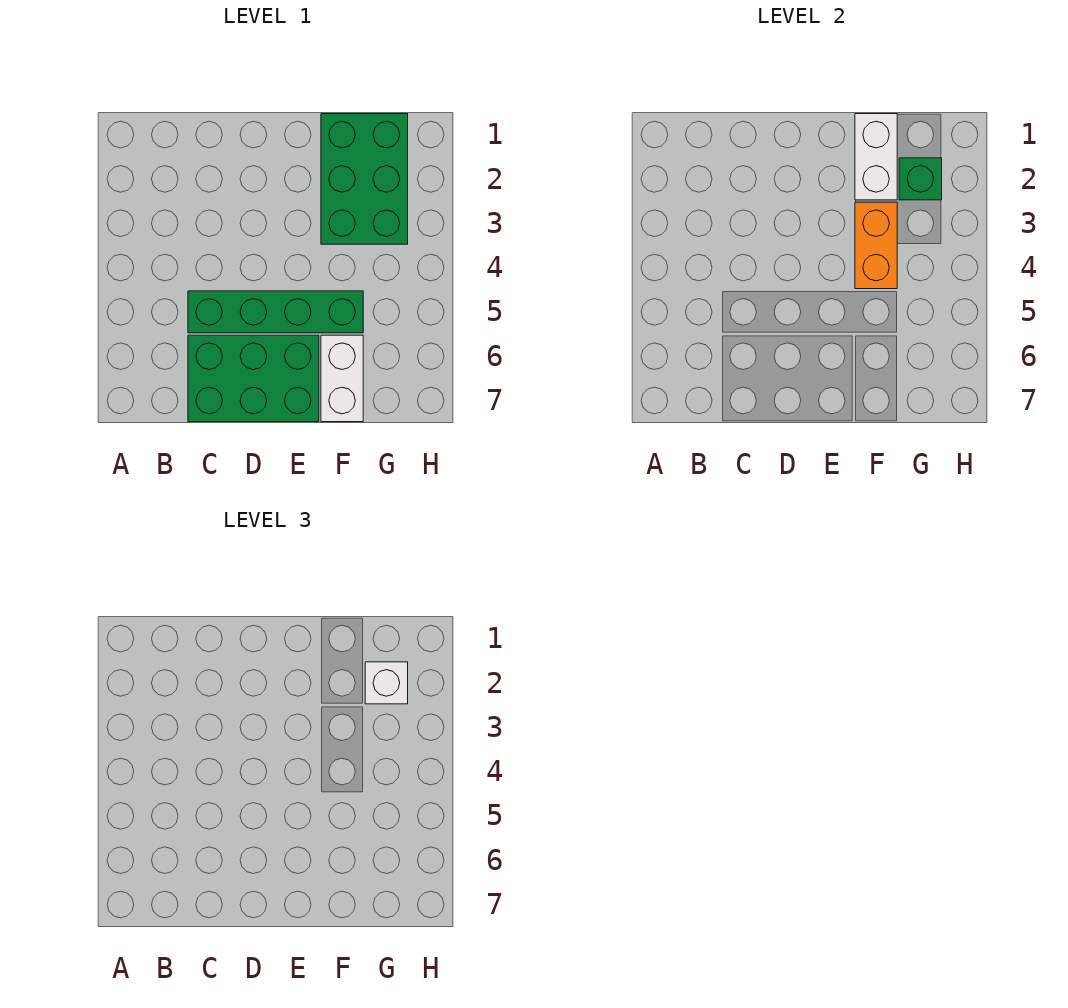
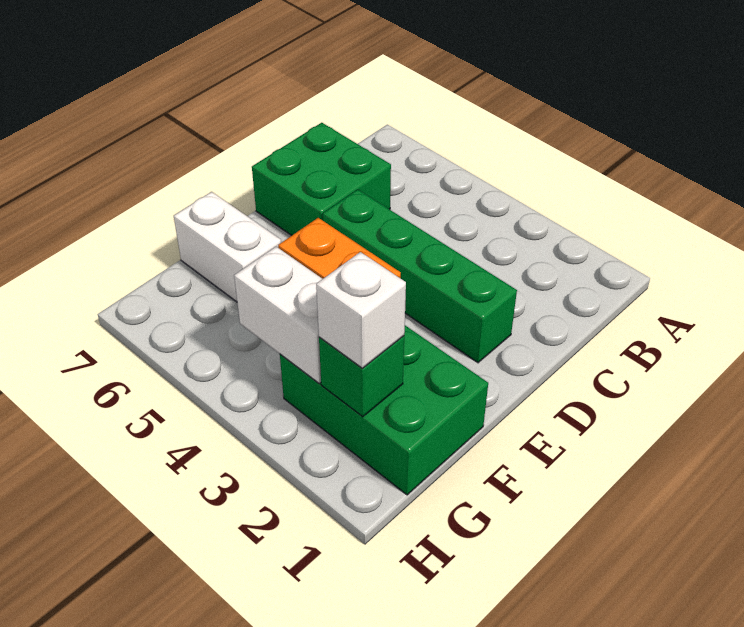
green 1x4 brick [188,291,363,333] -> green 1x4 brick turned to [323,190,517,363]
green 2x3 brick [188,335,319,422] -> green 2x2 brick [252,123,391,236]
white 1x2 brick [855,114,897,200] -> white 1x2 brick moved to [234,247,322,383]

